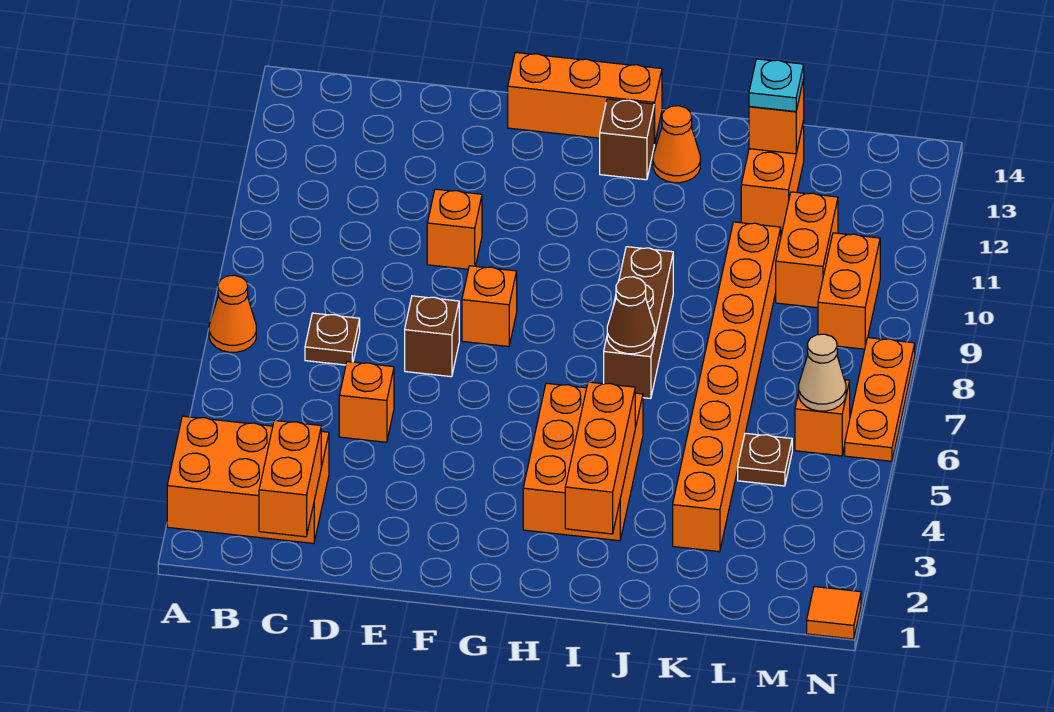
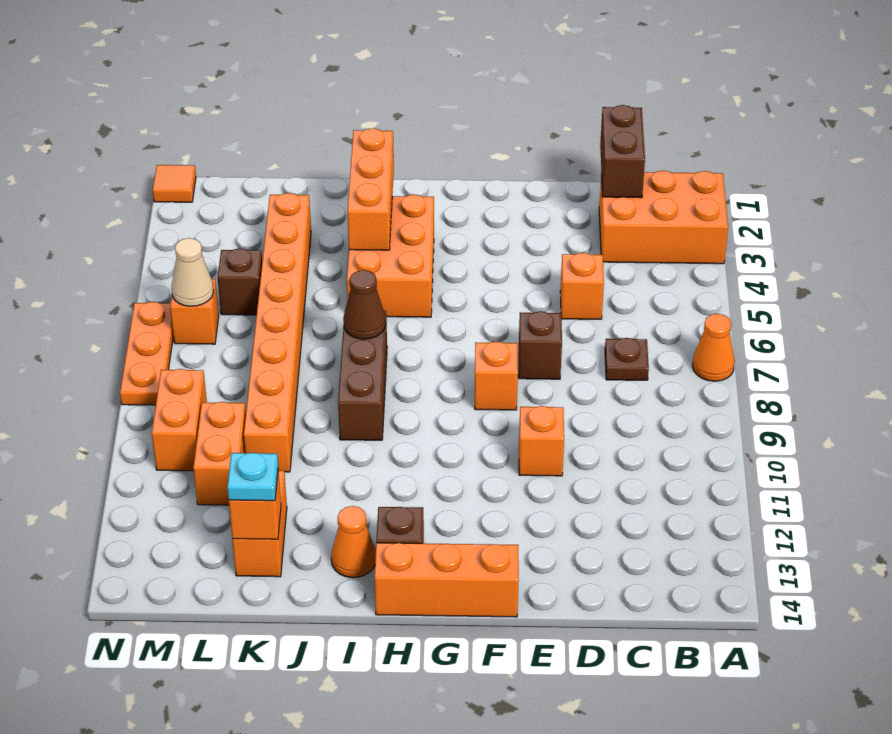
orange 1x2 brick [259,420,321,537] -> brown 1x2 brick [600,105,645,198]
brown 1x1 plate [738,433,792,486] -> brown 1x1 brick [218,249,262,315]

